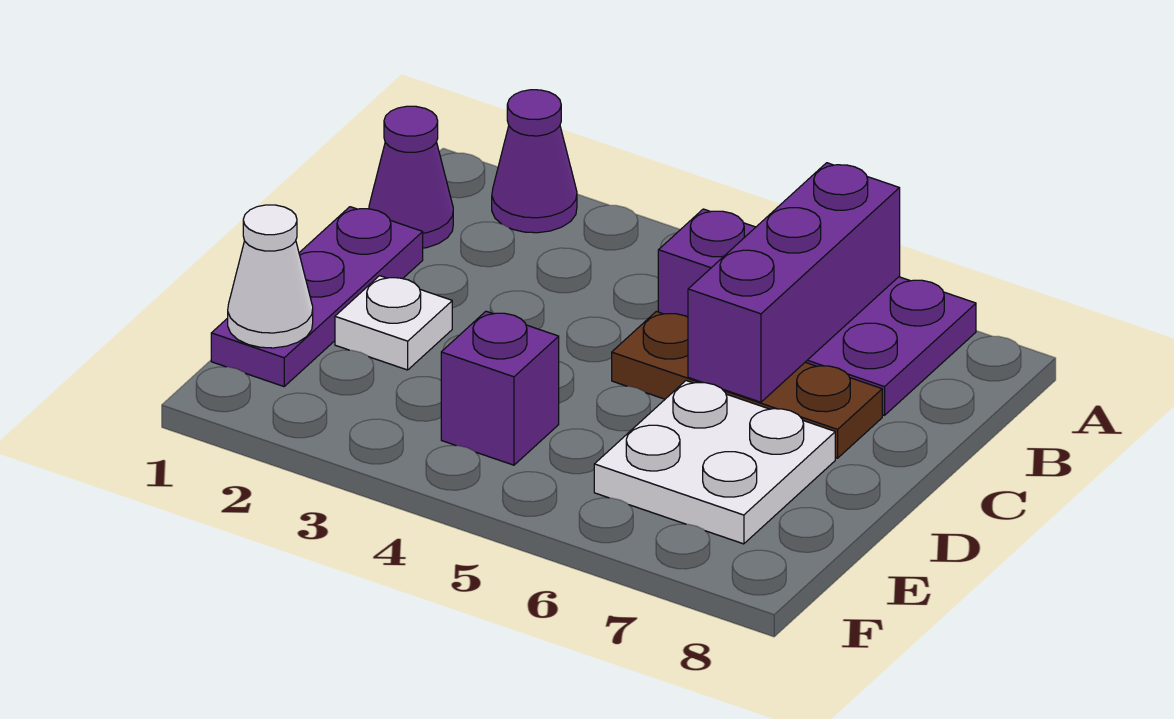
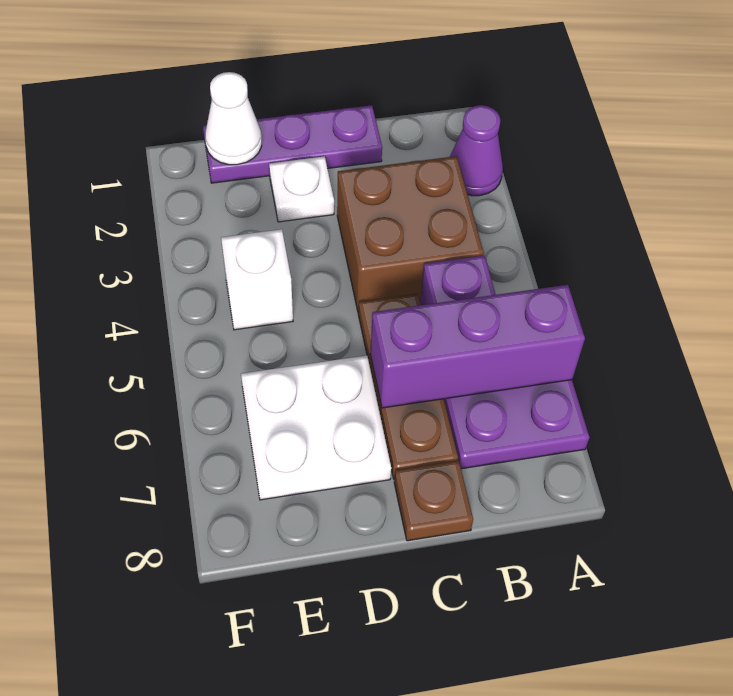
purple 1x1 cone [369,106,453,248] -> none
none -> brown 2x2 brick [337,156,484,312]
none -> brown 1x1 plate [394,461,473,541]
purple 1x1 brick [441,311,559,465] -> white 1x1 brick [221,229,293,330]

